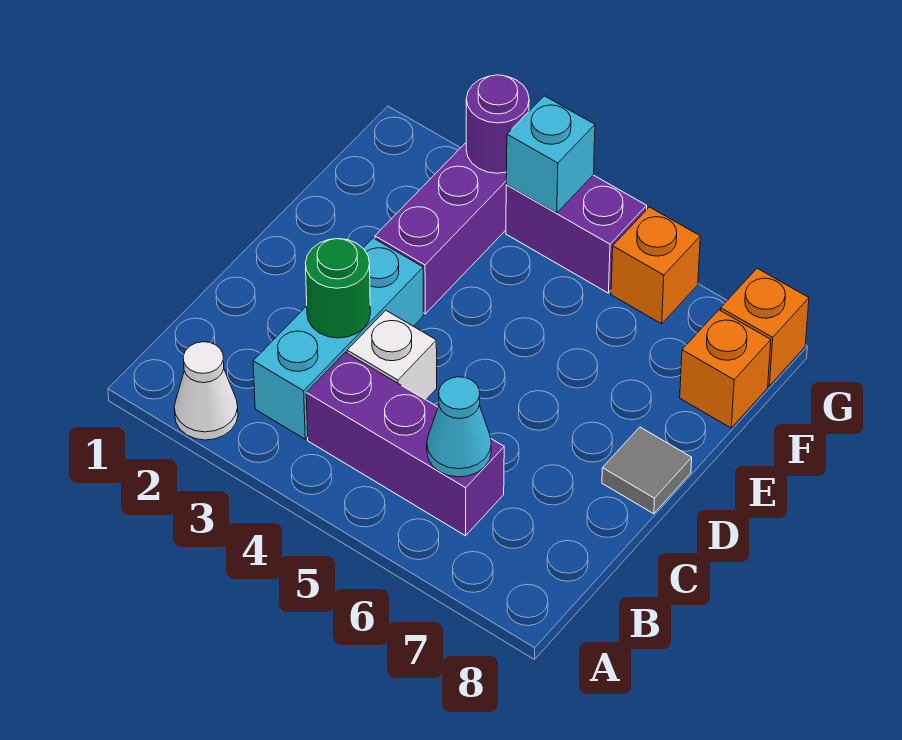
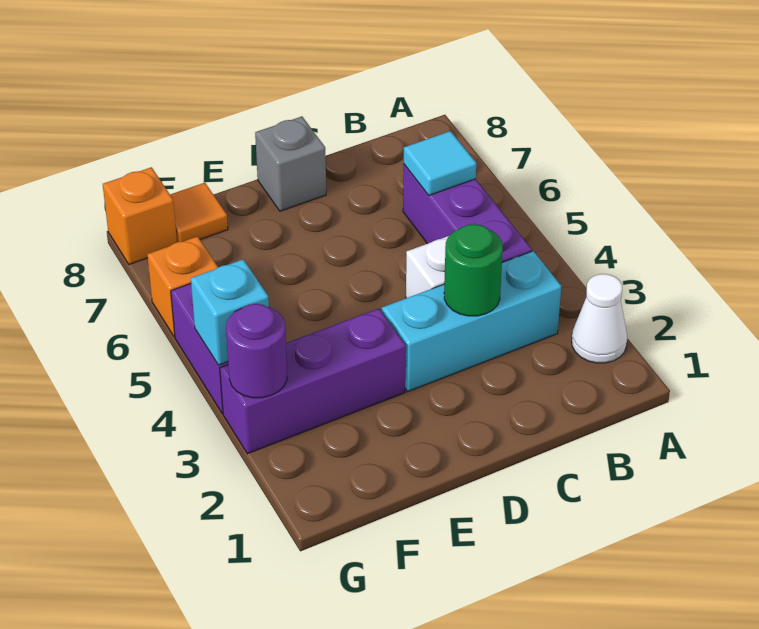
cyan 1x1 cone [427,377,491,477] -> cyan 1x1 tile [404,131,476,195]
grey 1x1 tile [602,427,692,514] -> grey 1x1 brick [255,116,326,211]
orange 1x1 brick [680,310,771,428] -> orange 1x1 tile [170,183,228,242]

